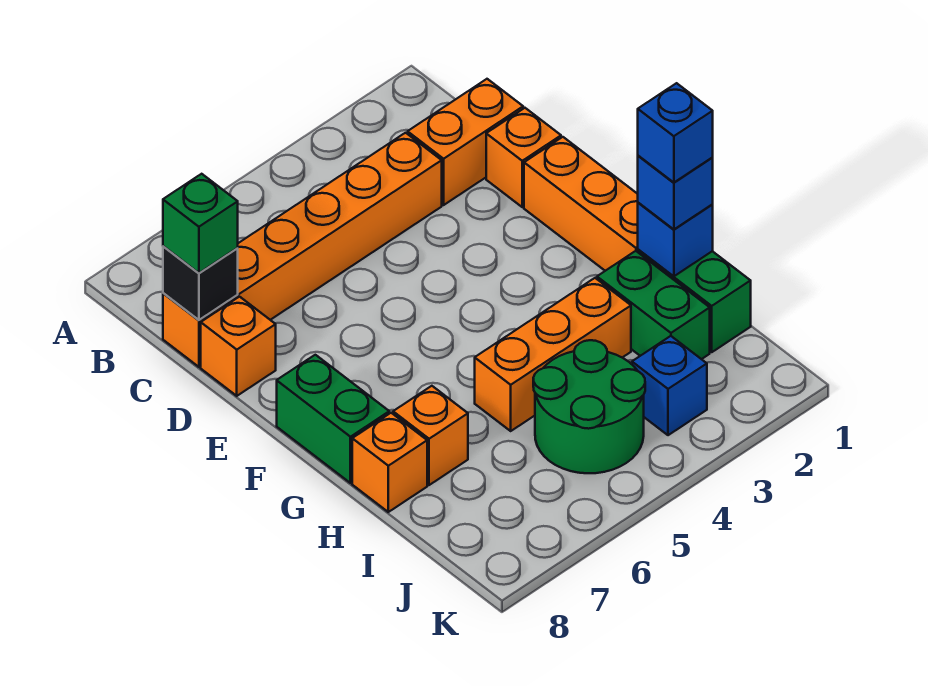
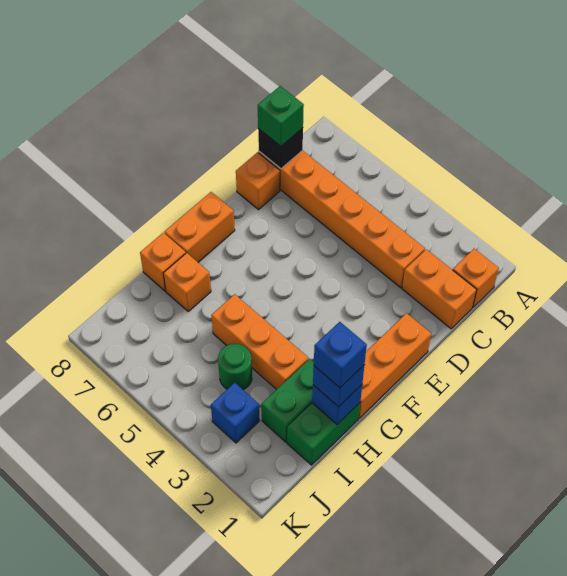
orange 1x1 brick [486,108,561,207] -> orange 1x1 brick moved to [453,249,499,307]
green 1x2 brick [277,355,389,483] -> orange 1x2 brick [165,192,235,262]
green 2x2 round brick [533,340,645,473] -> green 1x1 round brick [218,344,252,390]

